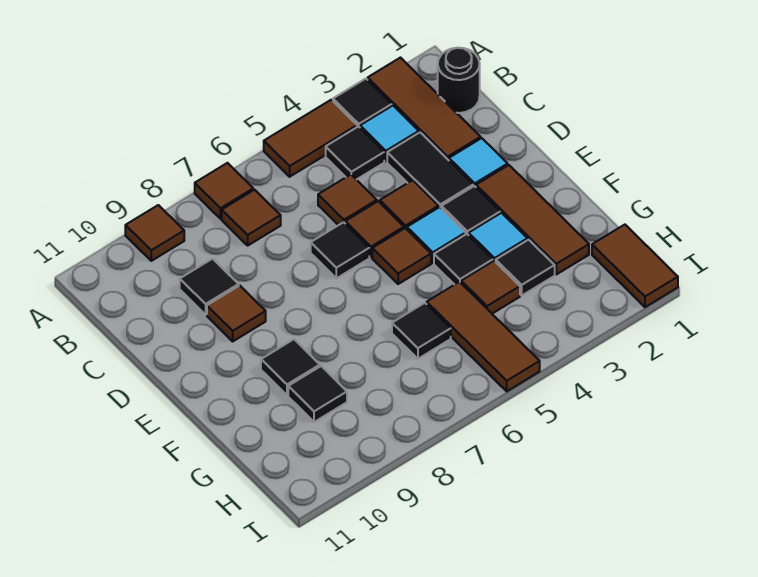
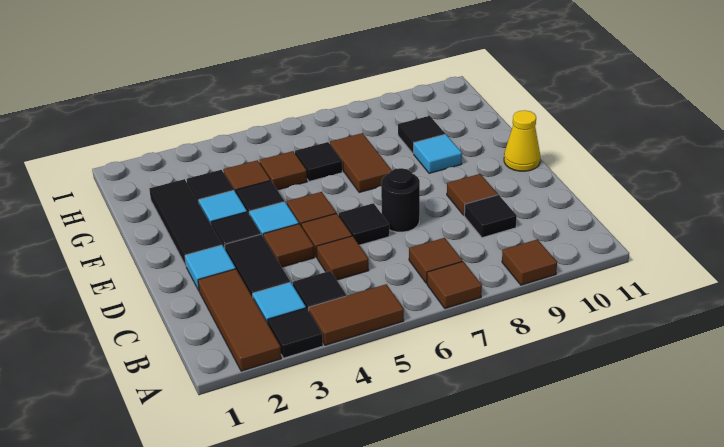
black 1x1 round brick [438,48,480,113] -> black 1x1 round brick moved to [381,168,420,232]
brown 1x3 tile [476,165,589,274] -> black 1x3 tile [149,179,222,266]
none -> yellow 1x1 cone [504,110,540,171]
black 1x1 tile [261,339,320,395] -> cyan 1x1 tile [414,134,462,173]
brown 1x3 tile [427,282,540,391] -> brown 1x1 tile [259,151,307,190]
brown 1x2 tile [592,225,678,307] -> brown 1x2 tile moved to [330,133,392,192]

